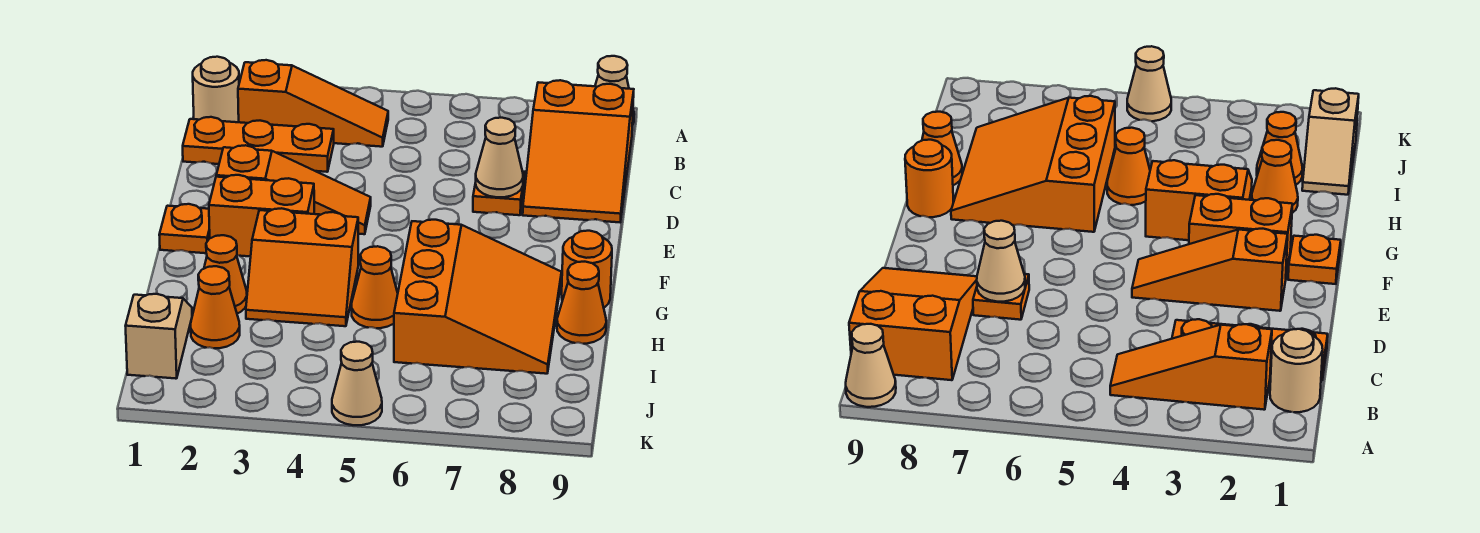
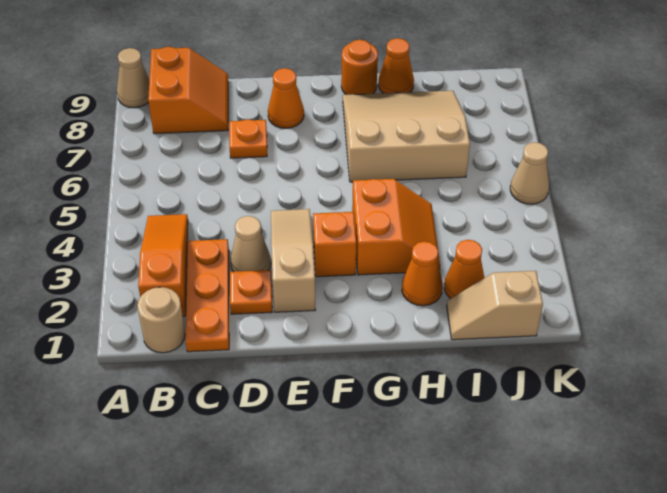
orange 2x3 slope [523,80,634,222] -> orange 2x2 slope [148,47,228,134]
tan 1x1 cone [476,118,523,197] -> tan 1x1 cone moved to [230,216,271,272]
orange 1x3 slope [216,145,371,234] -> tan 1x3 slope [271,209,316,312]
orange 1x1 plate [159,204,210,253] -> orange 1x1 plate moved to [230,270,272,314]
orange 1x2 brick [209,175,314,257] -> orange 1x1 brick [313,212,356,277]
orange 3x3 slope [394,220,562,374] -> tan 3x3 slope [343,91,470,182]
orange 1x1 cone [352,246,398,328] -> orange 1x1 cone moved to [268,68,304,128]

